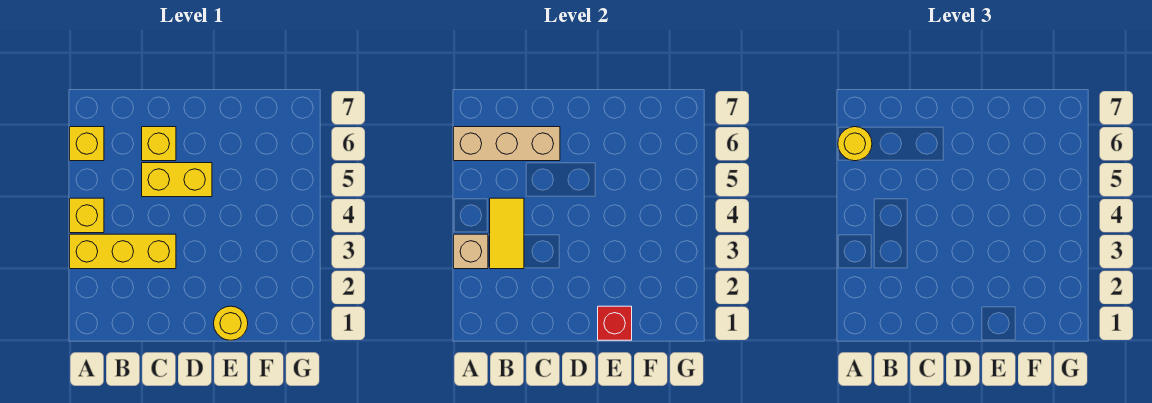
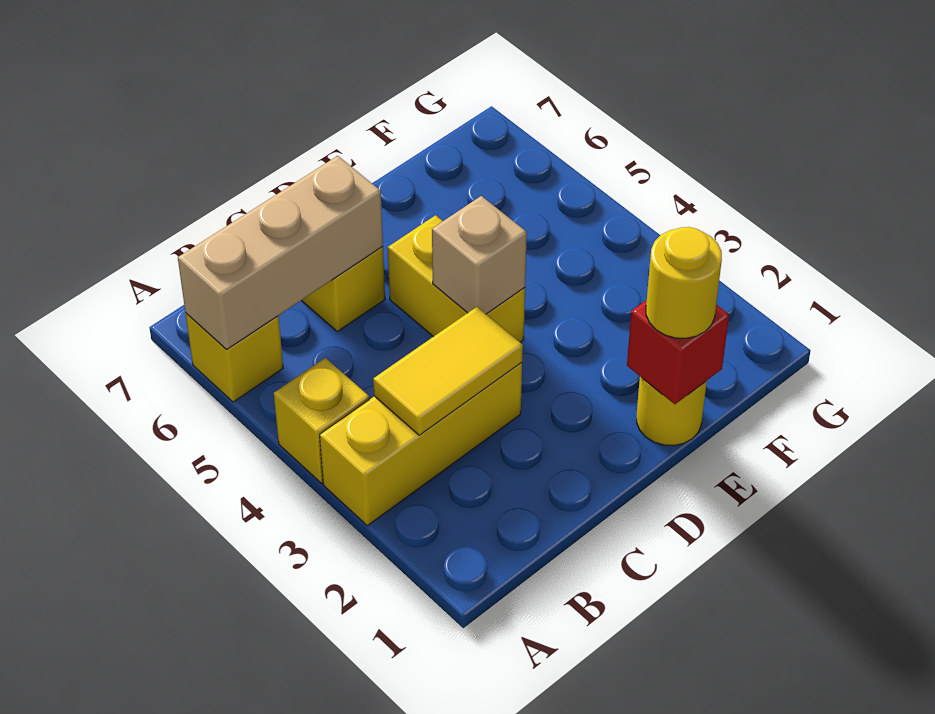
tan 1x1 brick [454,234,488,269] -> tan 1x1 brick moved to [432,196,527,314]
yellow 1x1 round brick [838,127,872,161] -> yellow 1x1 round brick moved to [646,227,722,338]
yellow 1x2 tile [490,198,524,269] -> yellow 1x2 tile turned to [373,307,523,435]
yellow 1x2 brick [142,163,212,197] -> yellow 1x2 brick turned to [388,215,525,342]

